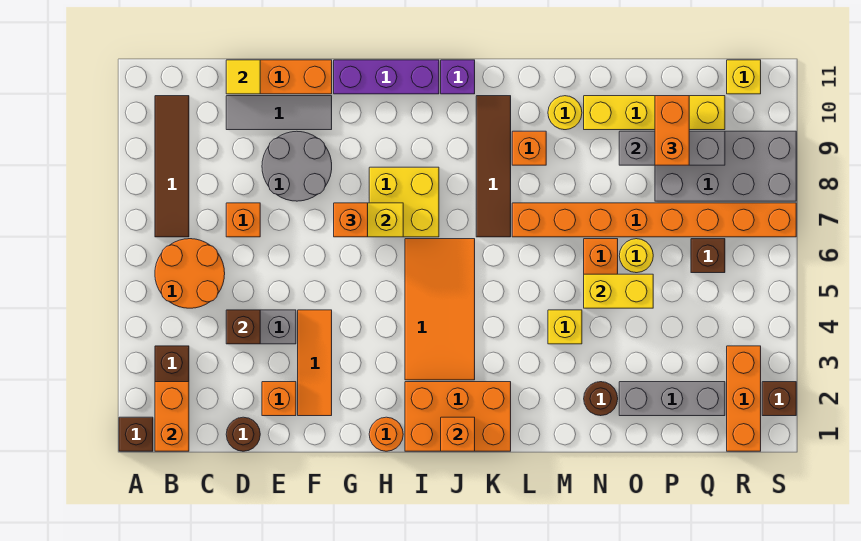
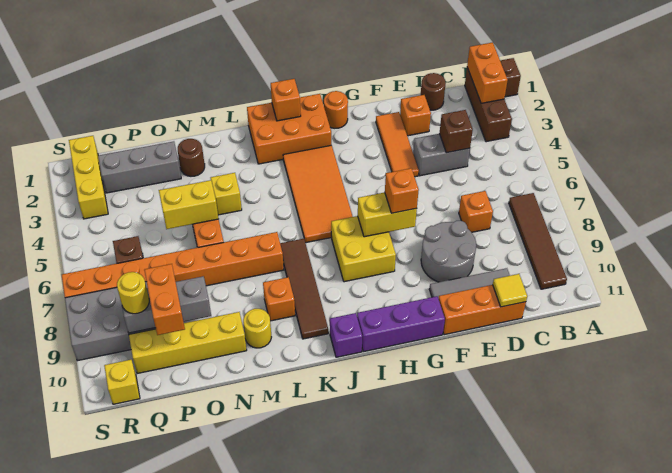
orange 2x2 round brick [155,239,225,308] -> none
yellow 1x1 round brick [619,239,653,273] -> yellow 1x1 round brick moved to [117,272,149,314]
orange 1x3 brick [727,346,761,451] -> yellow 1x3 brick [69,136,108,219]
brown 1x1 brick [762,382,796,416] -> none

